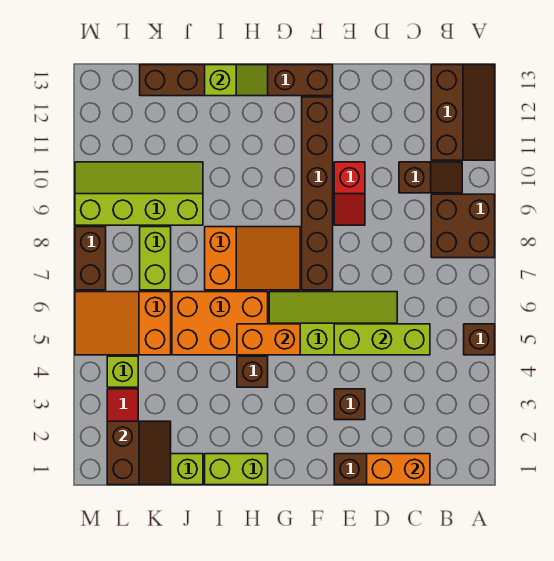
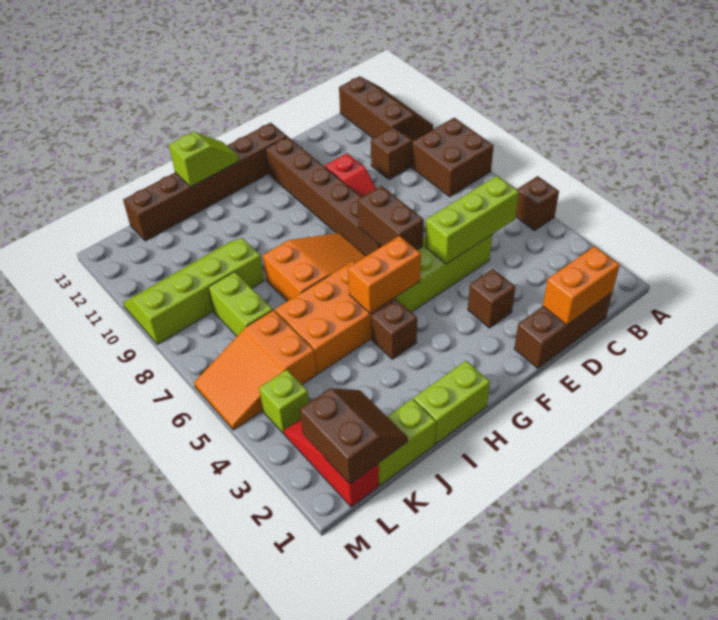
brown 1x2 brick [75,227,106,290] -> brown 1x2 brick moved to [358,186,424,250]

